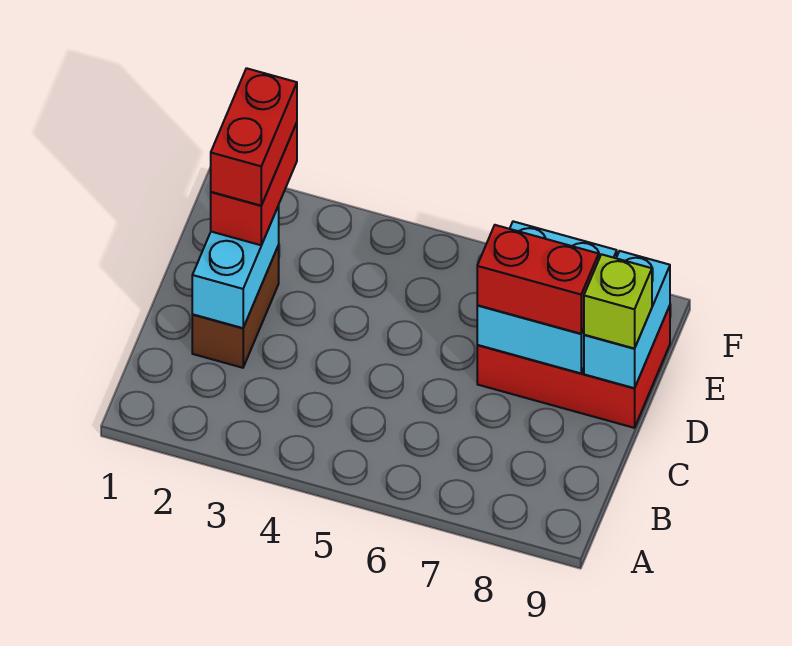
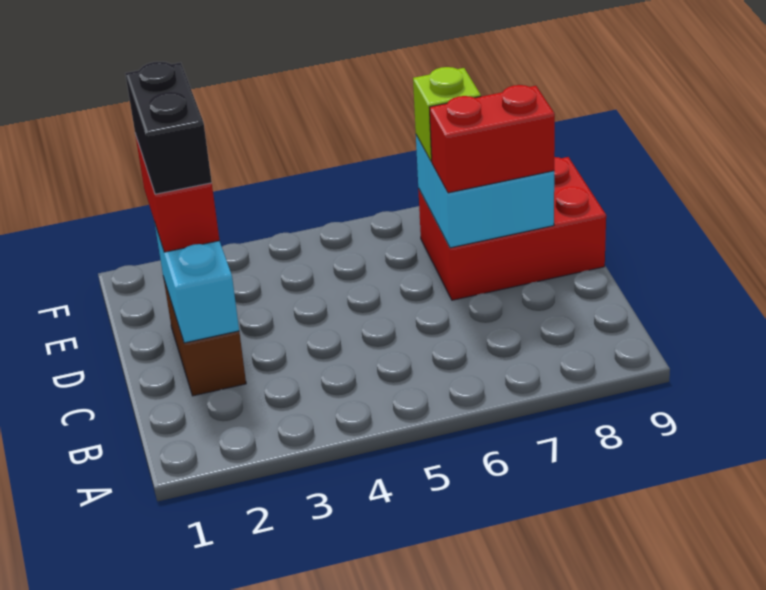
red 1x2 brick [211,68,297,206] -> black 1x2 brick [125,62,212,194]
cyan 1x2 brick [584,251,670,388] -> none
lime 1x1 brick [584,254,652,349] -> lime 1x1 brick moved to [413,67,481,162]

